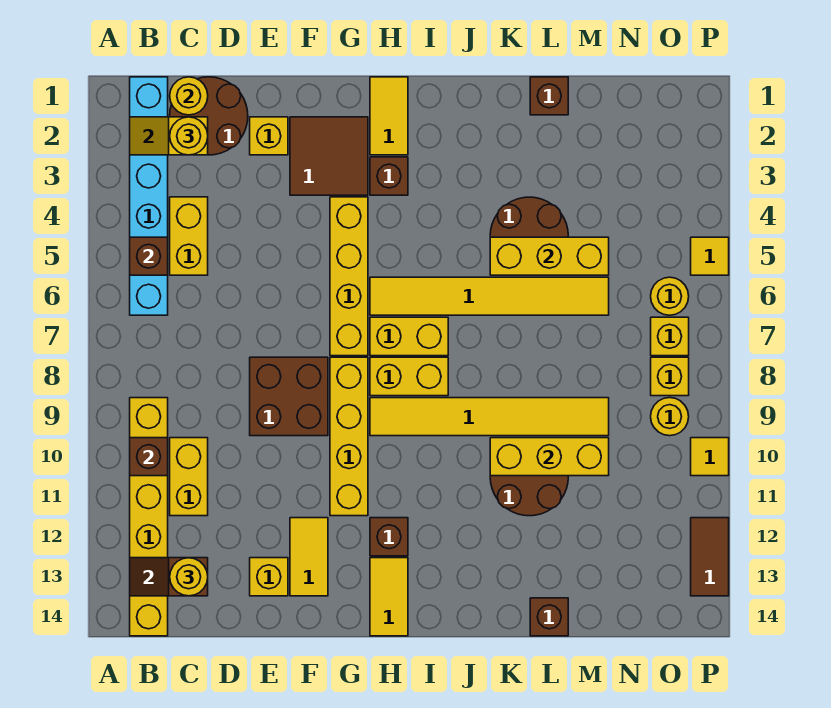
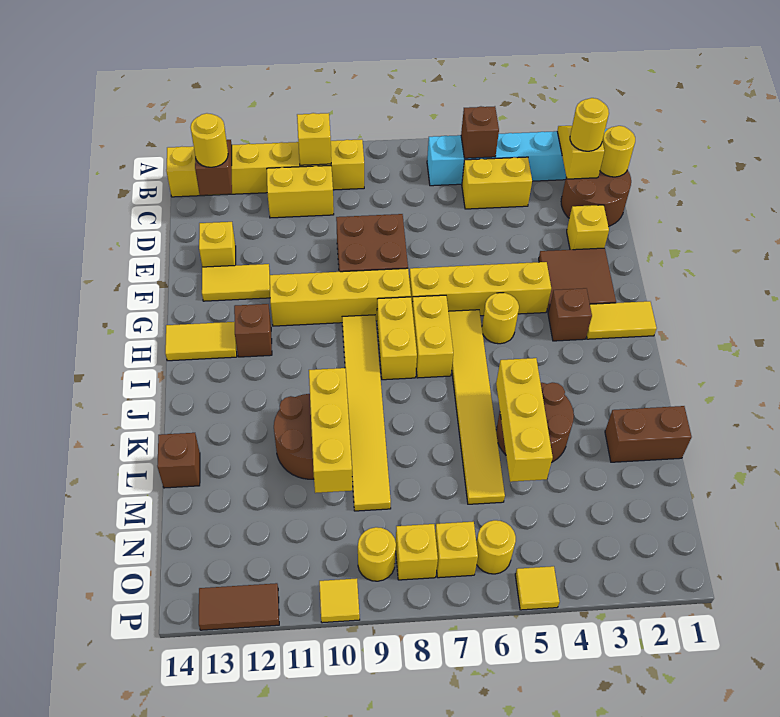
brown 1x1 brick [130,438,168,476] -> yellow 1x1 brick [297,113,331,165]
none -> yellow 1x1 round brick [482,293,519,344]
brown 1x1 brick [530,77,568,115] -> brown 1x2 brick [605,406,692,462]

